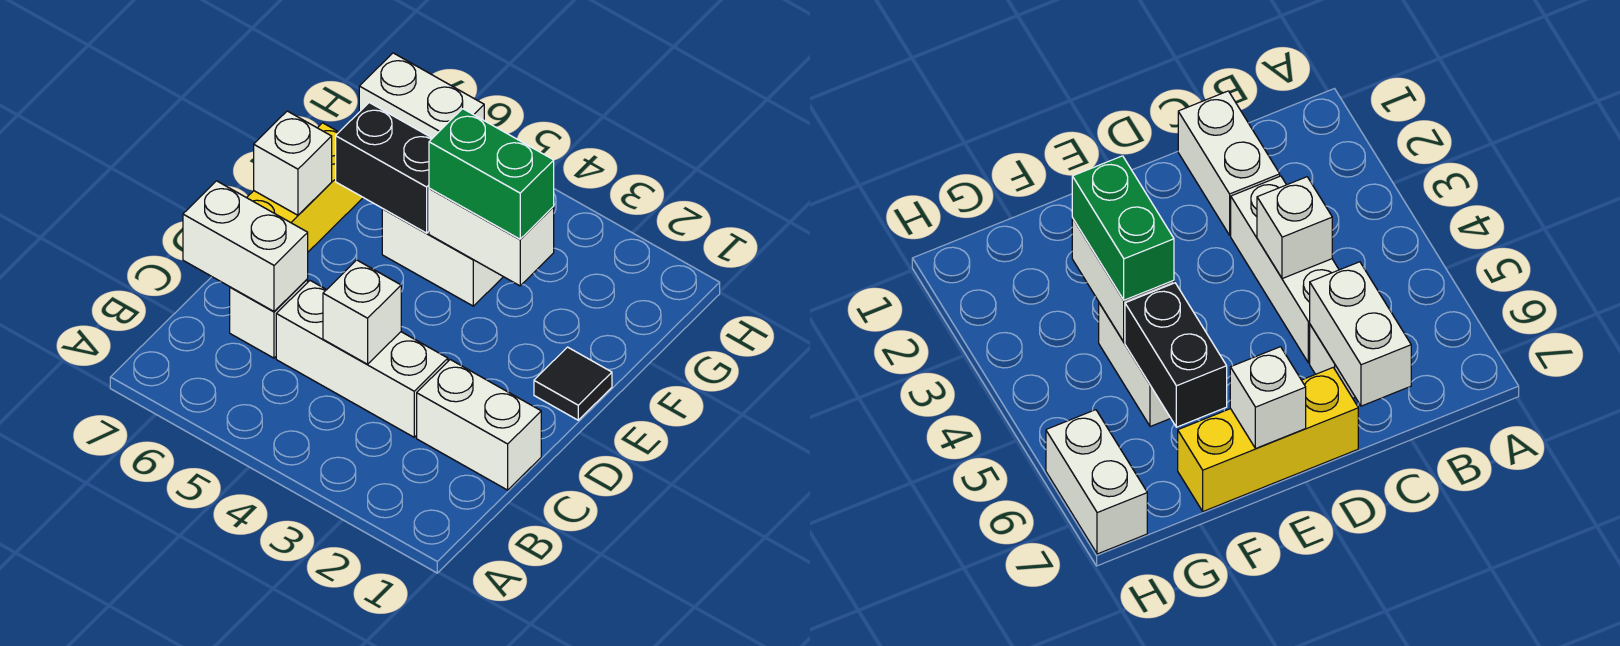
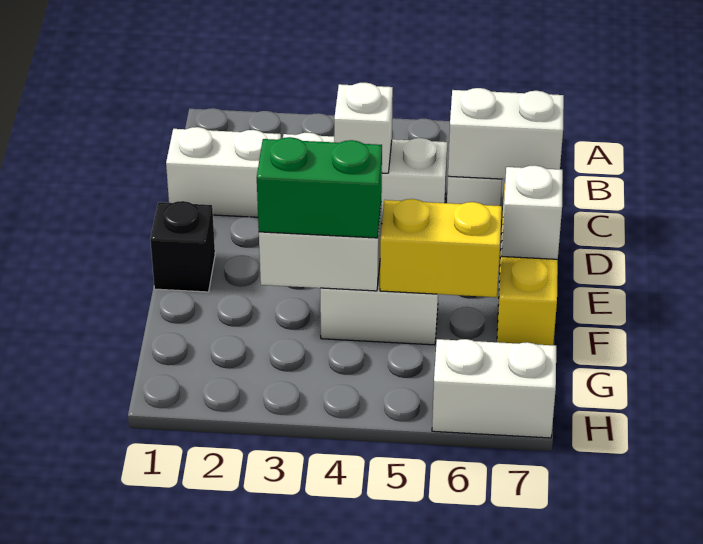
black 1x1 tile [534,347,612,420] -> black 1x1 brick [150,201,215,292]
black 1x2 brick [336,103,432,233] -> yellow 1x2 brick [380,199,502,297]

